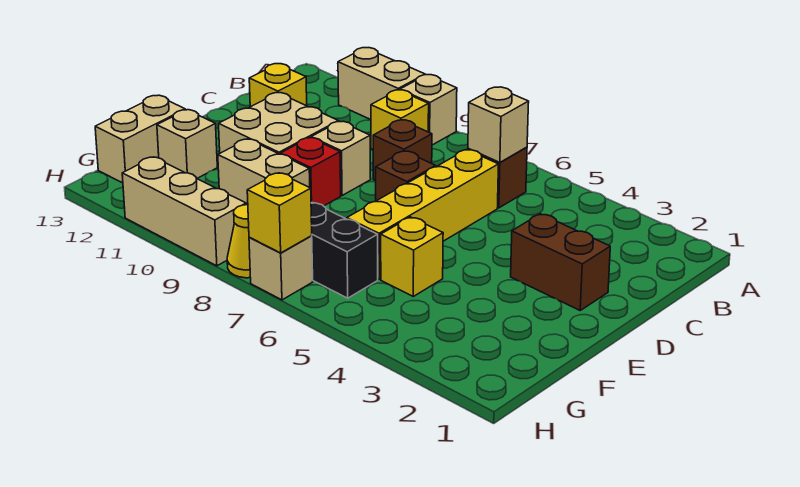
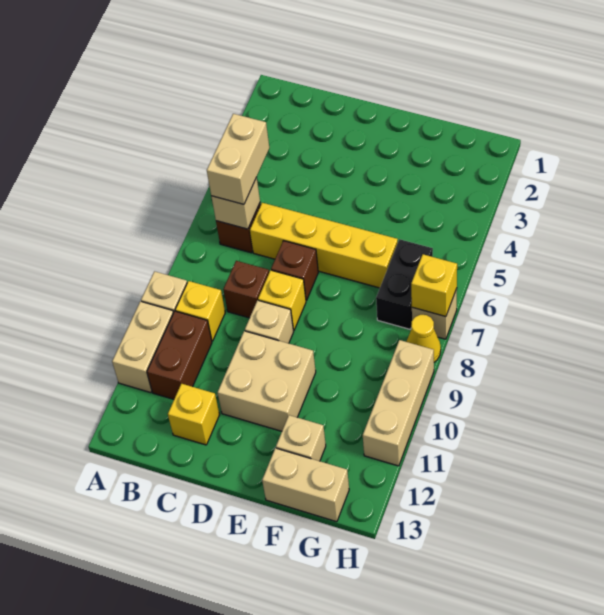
brown 1x2 brick [511,214,610,310] -> brown 1x2 brick moved to [147,311,212,399]
red 1x1 brick [281,138,341,206] -> none
yellow 1x1 brick [381,217,443,296] -> yellow 1x1 brick moved to [258,270,306,330]
tan 1x2 brick [218,139,310,205] -> tan 1x2 brick moved to [207,114,269,204]

